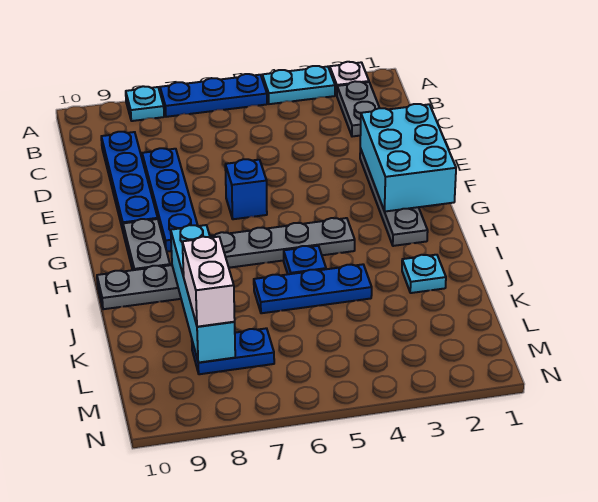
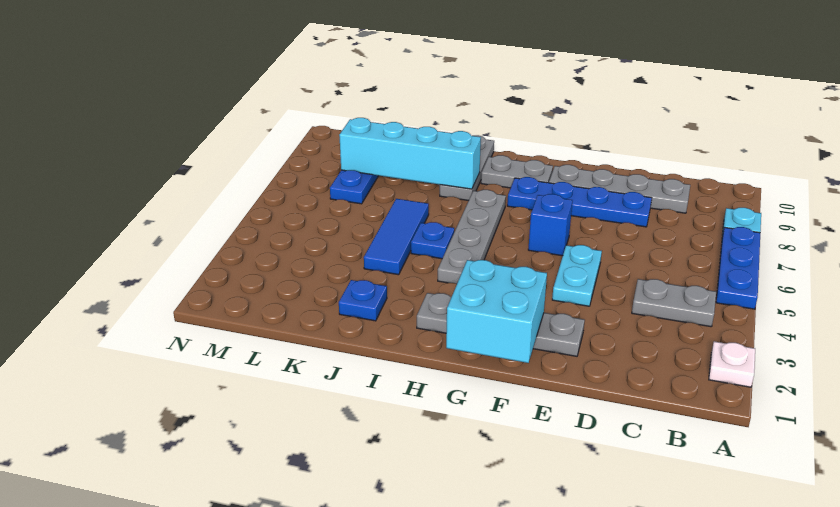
cyan 1x2 plate [262,66,335,104] -> cyan 1x2 plate moved to [552,245,602,306]
grey 1x2 plate [337,81,379,137] -> grey 1x2 plate moved to [632,279,716,327]
blue 1x4 plate [101,132,158,230] -> grey 1x4 plate [549,165,690,213]
cyan 2x3 brick [360,104,456,212] -> cyan 2x2 brick [446,260,547,363]
cyan 1x1 plate [402,255,446,293] -> blue 1x1 plate [339,280,387,321]
blue 1x3 plate [254,264,372,313] -> blue 1x3 tile [364,199,429,275]
white 1x2 brick [182,237,235,327] -> none

